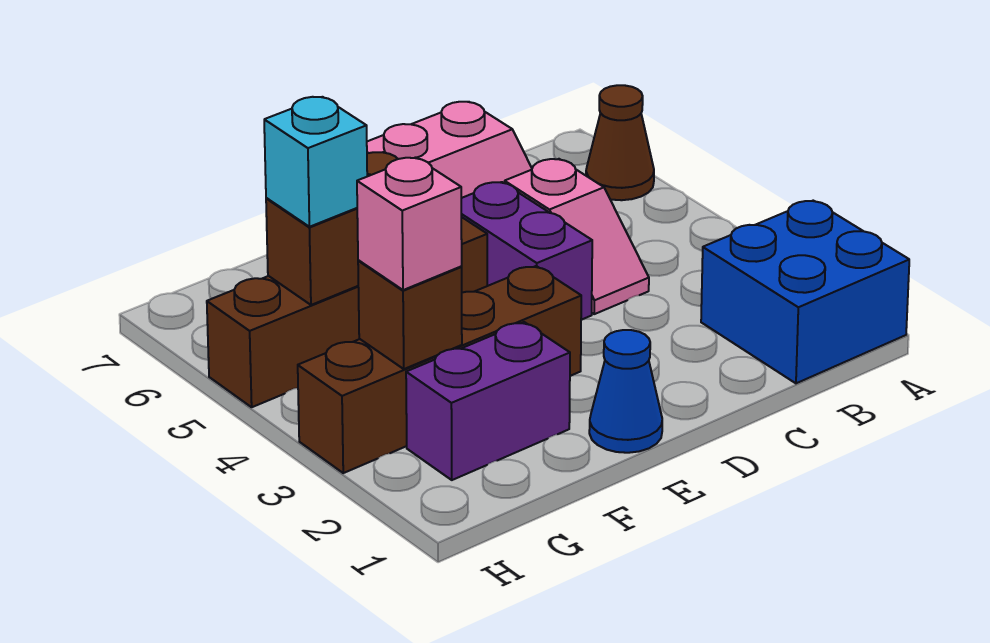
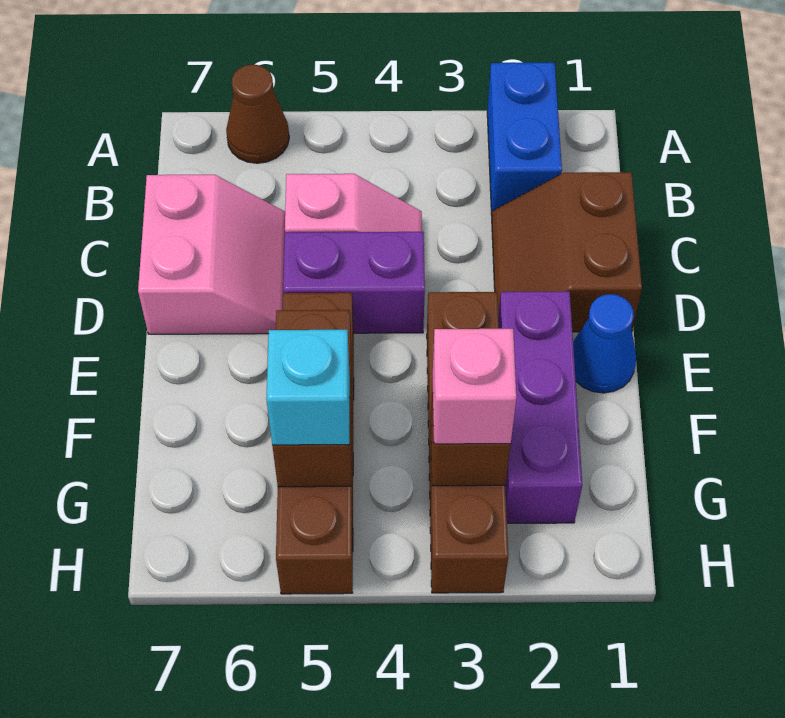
blue 2x2 brick [701,201,909,383] -> blue 1x2 brick [487,63,562,215]
none -> brown 2x2 slope [492,172,642,332]
purple 1x2 brick [406,322,570,480] -> purple 1x3 brick [498,291,582,523]

